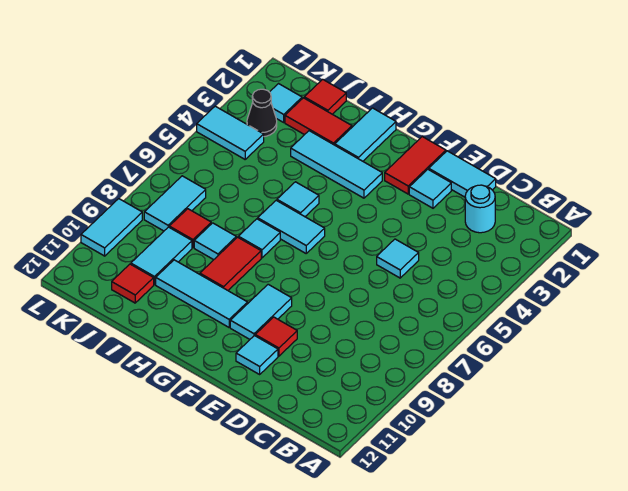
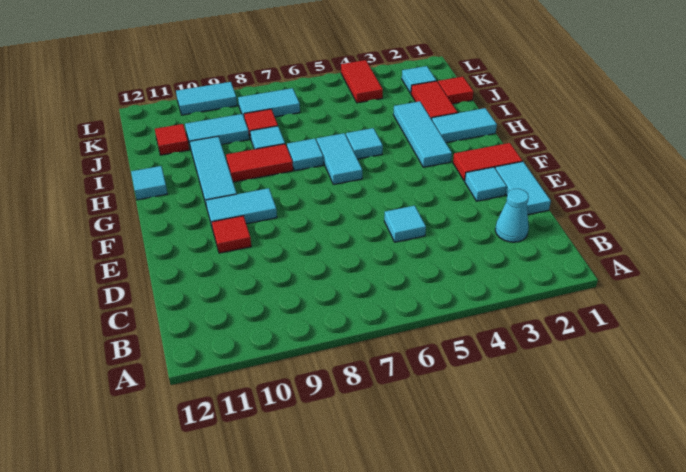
cyan 1x1 round brick [465,185,495,233] -> cyan 1x1 cone [495,189,529,242]
cyan 1x1 tile [236,336,278,374] -> cyan 1x1 tile moved to [131,166,168,200]
black 1x1 cone [247,89,277,137] -> none
cyan 1x2 tile [197,106,264,159] -> red 1x2 tile [341,60,383,103]

